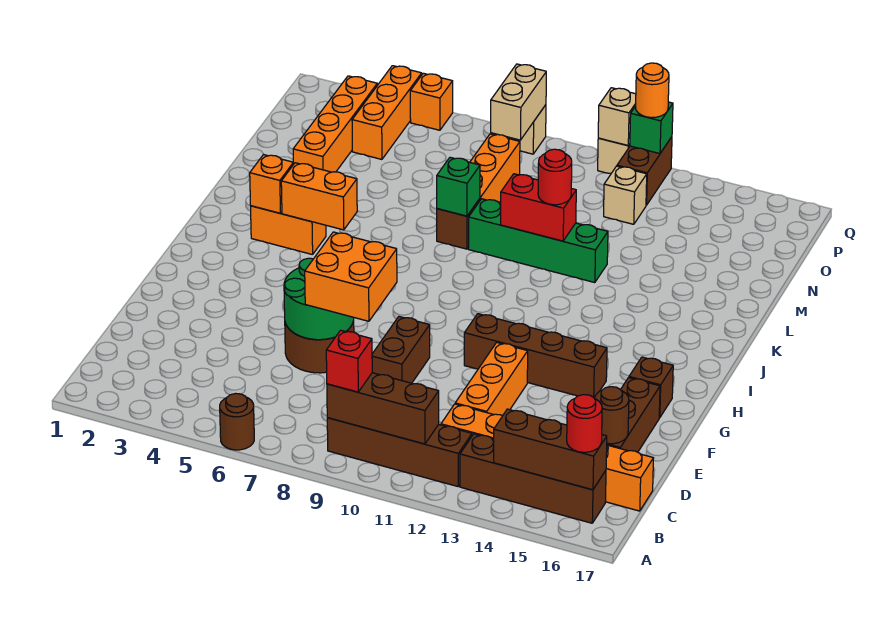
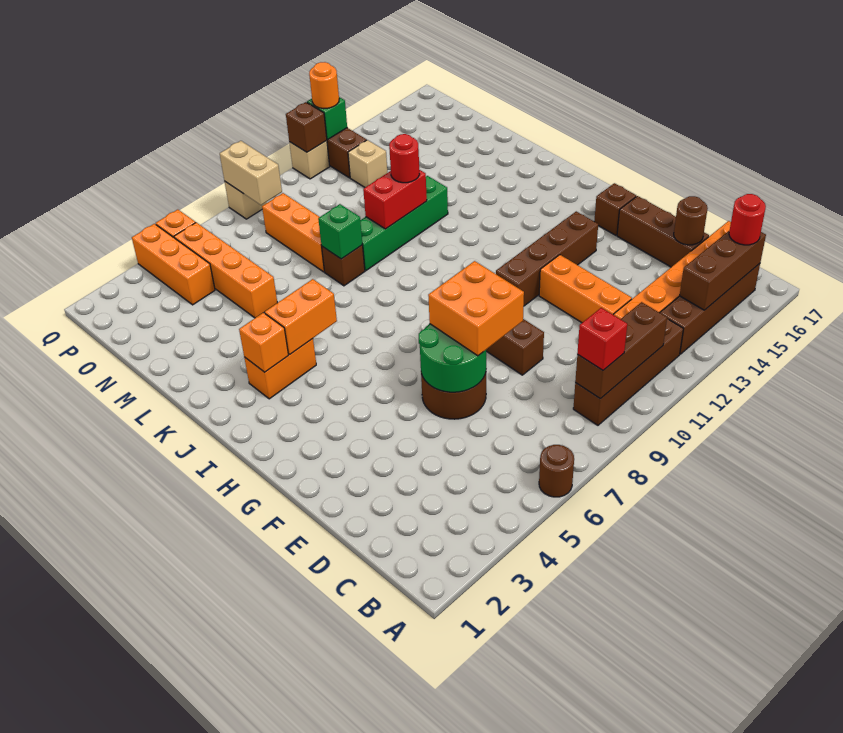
orange 1x4 brick [293,76,377,172] -> orange 1x4 brick moved to [174,222,277,318]
tan 1x1 brick [598,88,636,146] -> brown 1x1 brick [286,102,327,152]

